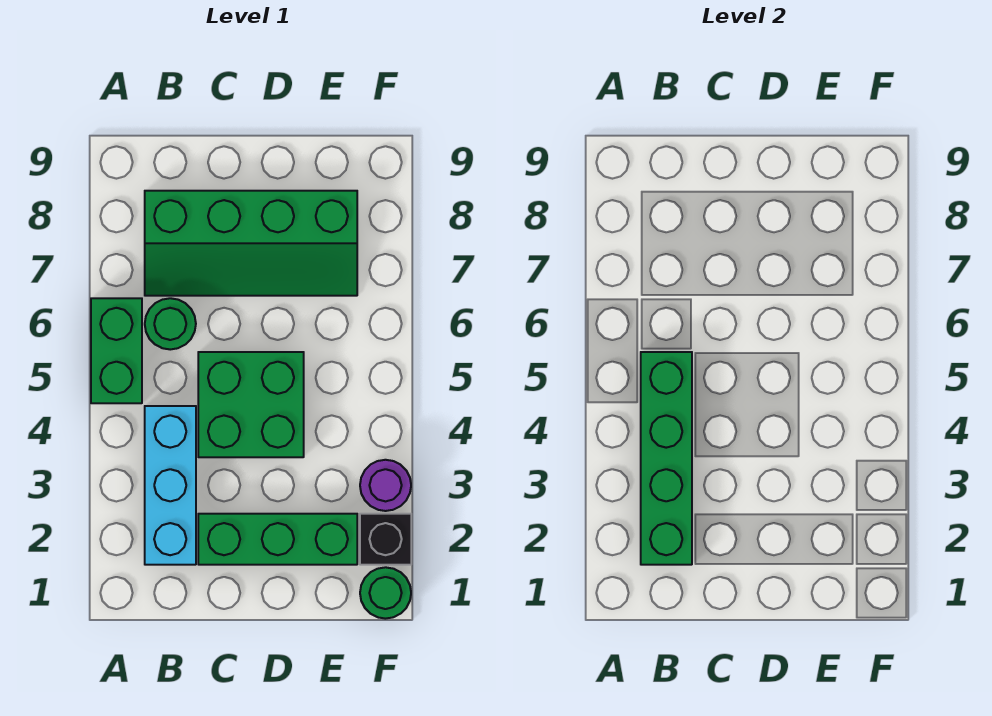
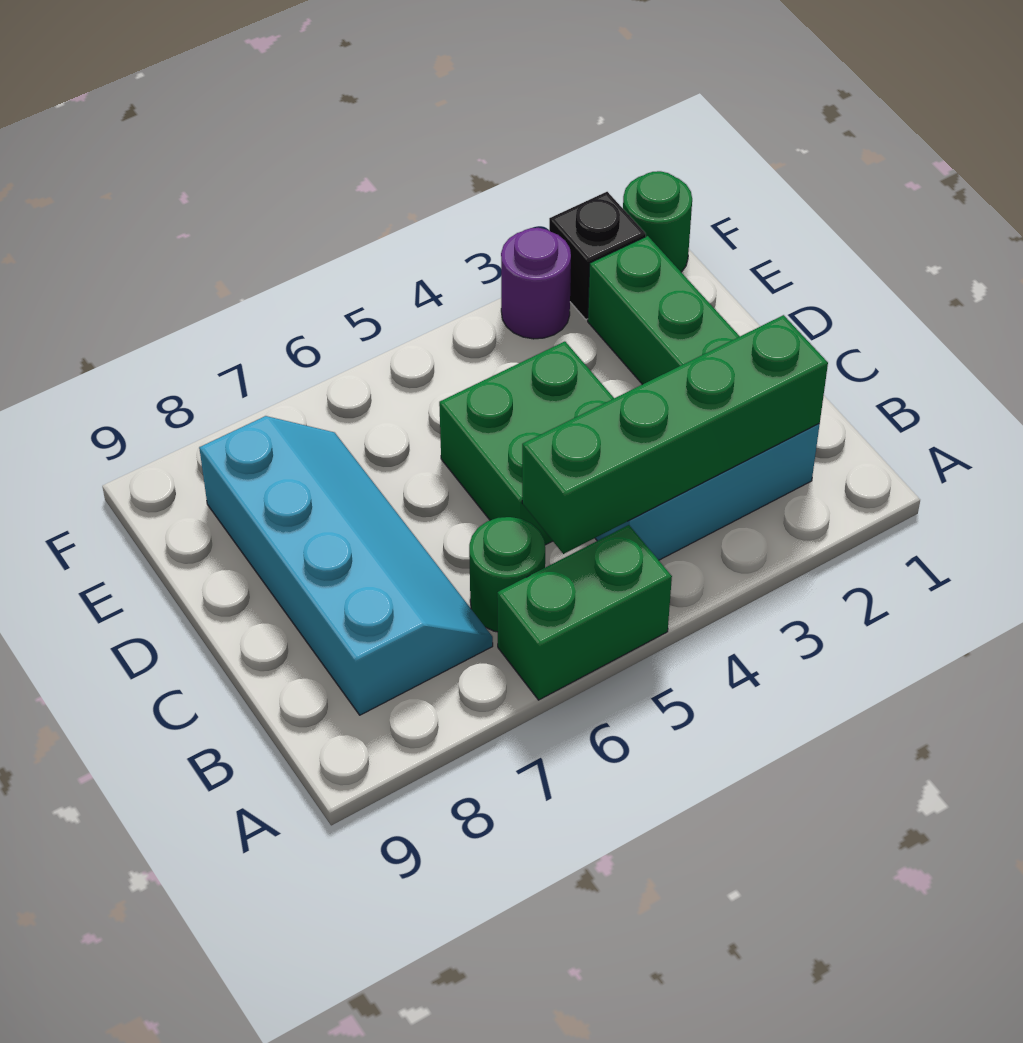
green 2x4 slope [145,191,357,296] -> cyan 2x4 slope [199,416,493,715]

